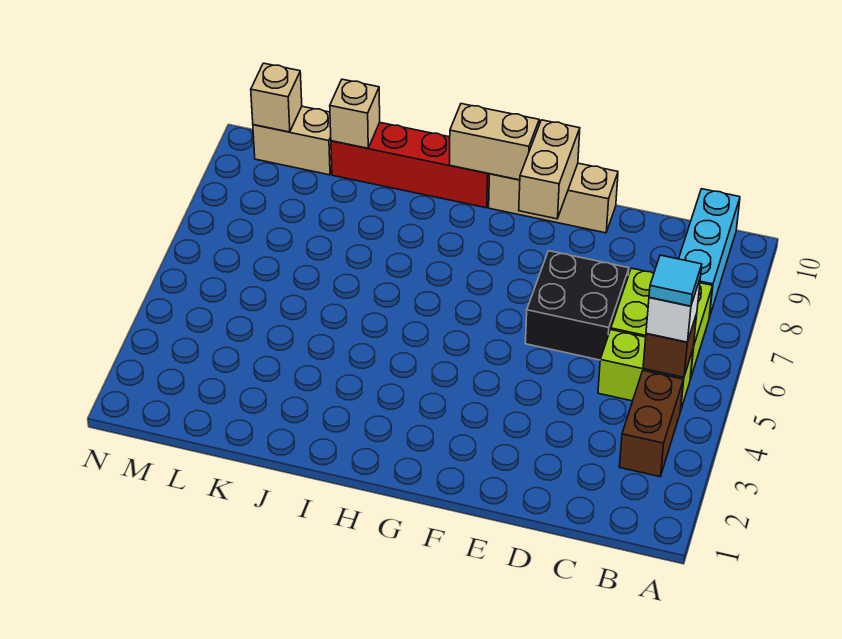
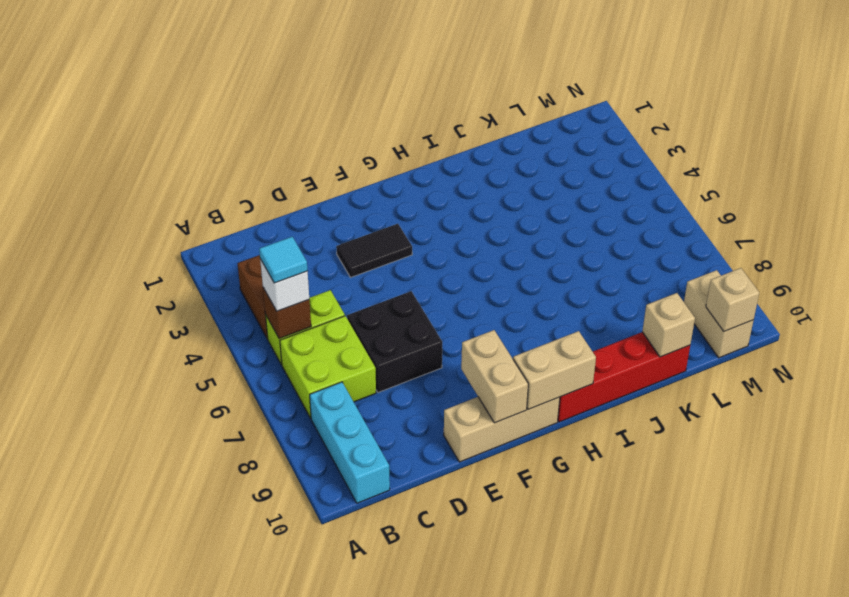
none -> black 1x2 tile [336,224,412,277]
tan 1x2 brick [253,106,332,175] -> tan 1x2 brick turned to [684,270,754,358]

